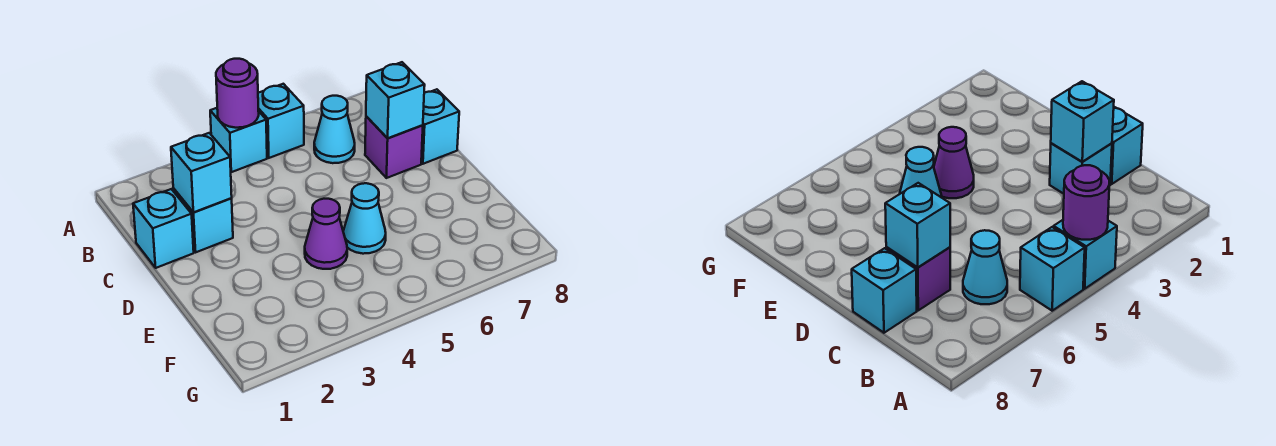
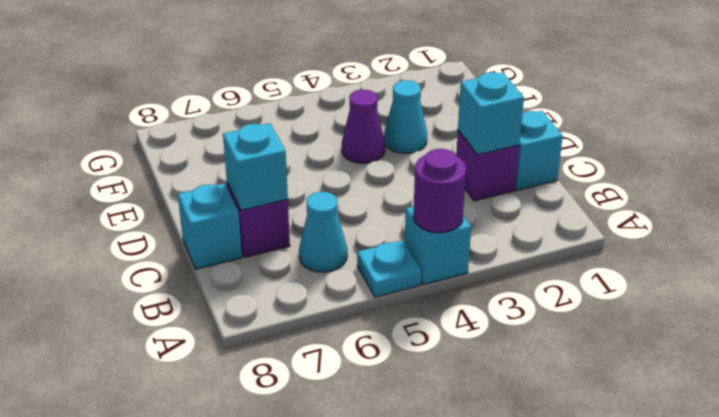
cyan 1x1 brick [258,84,304,158] -> cyan 1x1 plate [357,240,421,297]
cyan 1x1 brick [173,189,233,252] -> purple 1x1 brick [456,130,519,201]
cyan 1x1 cone [343,183,386,254] -> cyan 1x1 cone moved to [384,80,427,153]

